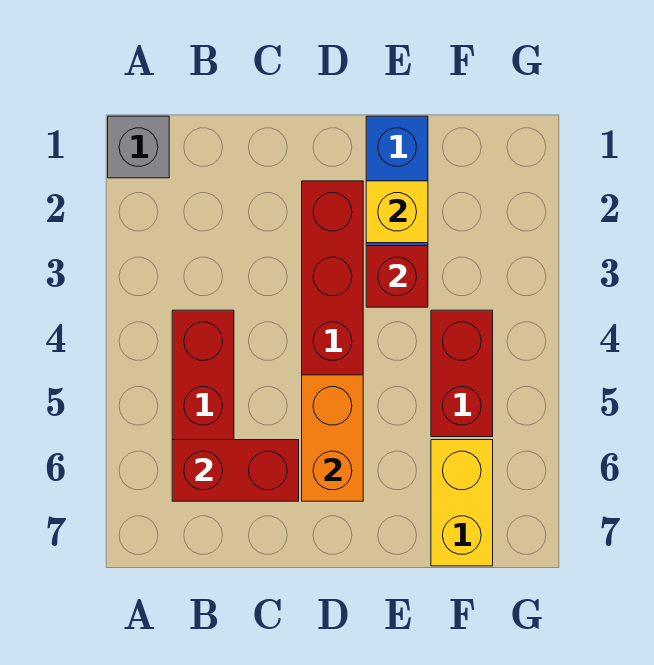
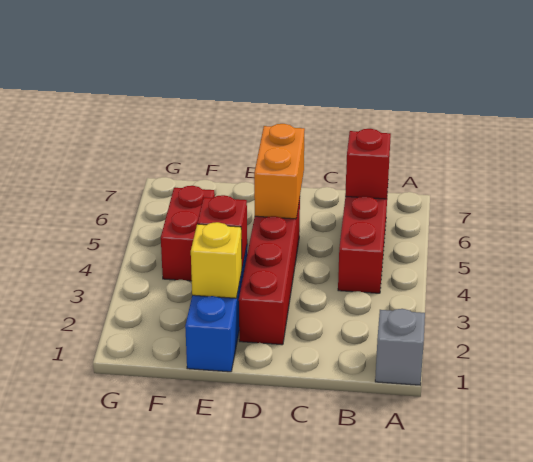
red 1x2 brick [172,440,299,501] -> red 1x1 brick [345,129,391,199]
yellow 1x2 brick [431,440,493,566] -> none

